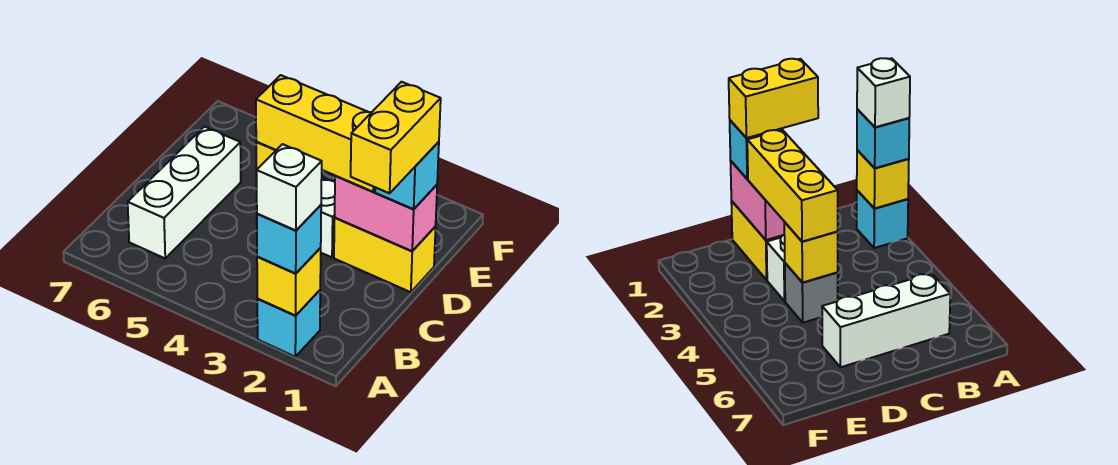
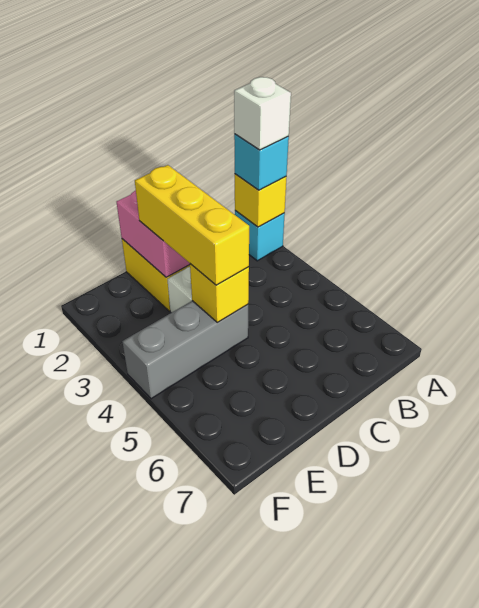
white 1x3 brick [128,127,241,258] -> none
yellow 1x2 brick [351,82,441,193] -> none
cyan 1x1 brick [375,142,439,209] -> none
grey 1x1 brick [785,263,838,323] -> grey 1x3 brick [122,301,248,399]

